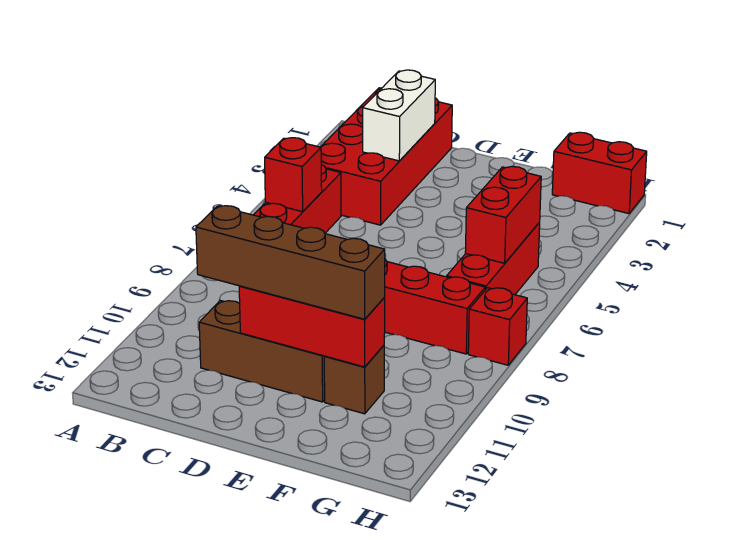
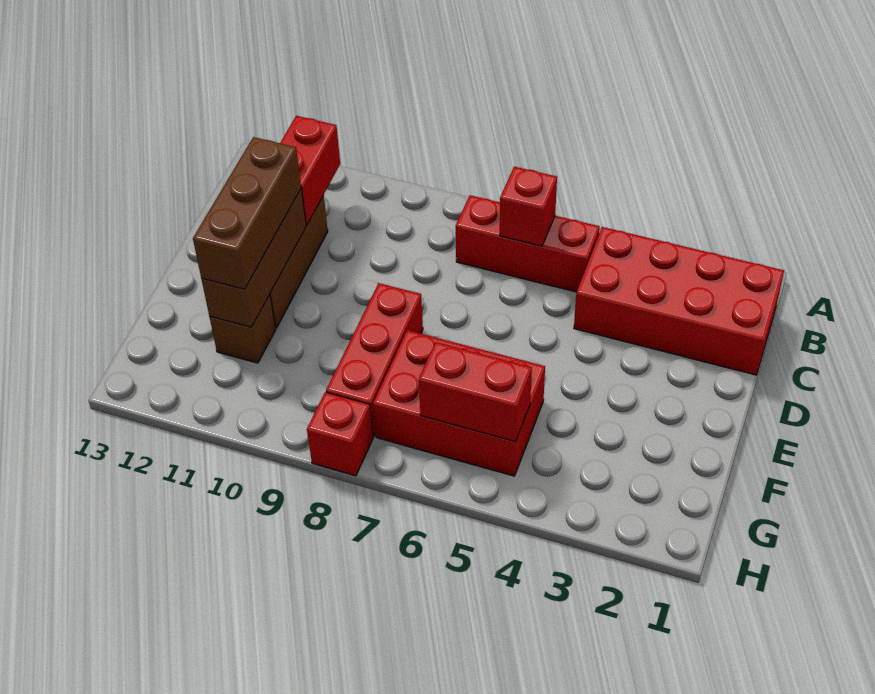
white 1x2 brick [363,70,435,161] -> none
brown 1x4 brick [196,206,385,319] -> brown 1x3 brick [193,137,301,289]
red 1x3 brick [239,286,385,367] -> brown 1x3 brick [202,189,306,327]
red 1x2 brick [552,132,647,214] -> red 1x2 brick moved to [280,116,340,225]
red 1x3 brick [447,223,540,295] -> red 2x3 brick [373,330,545,476]

